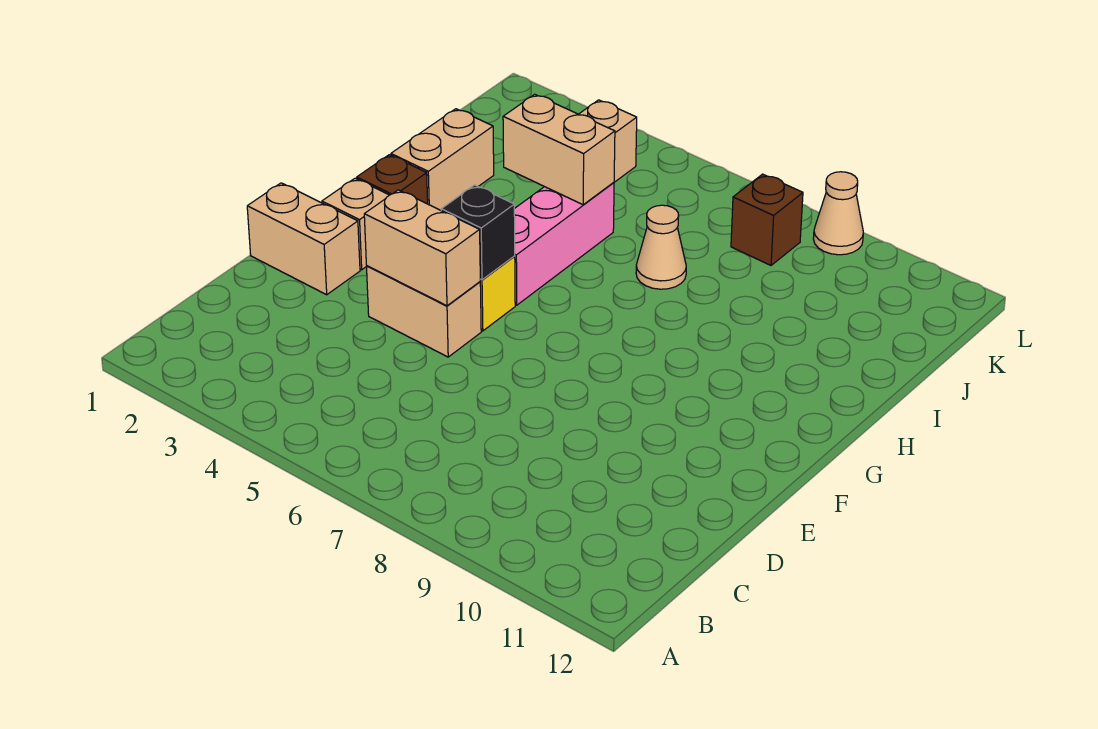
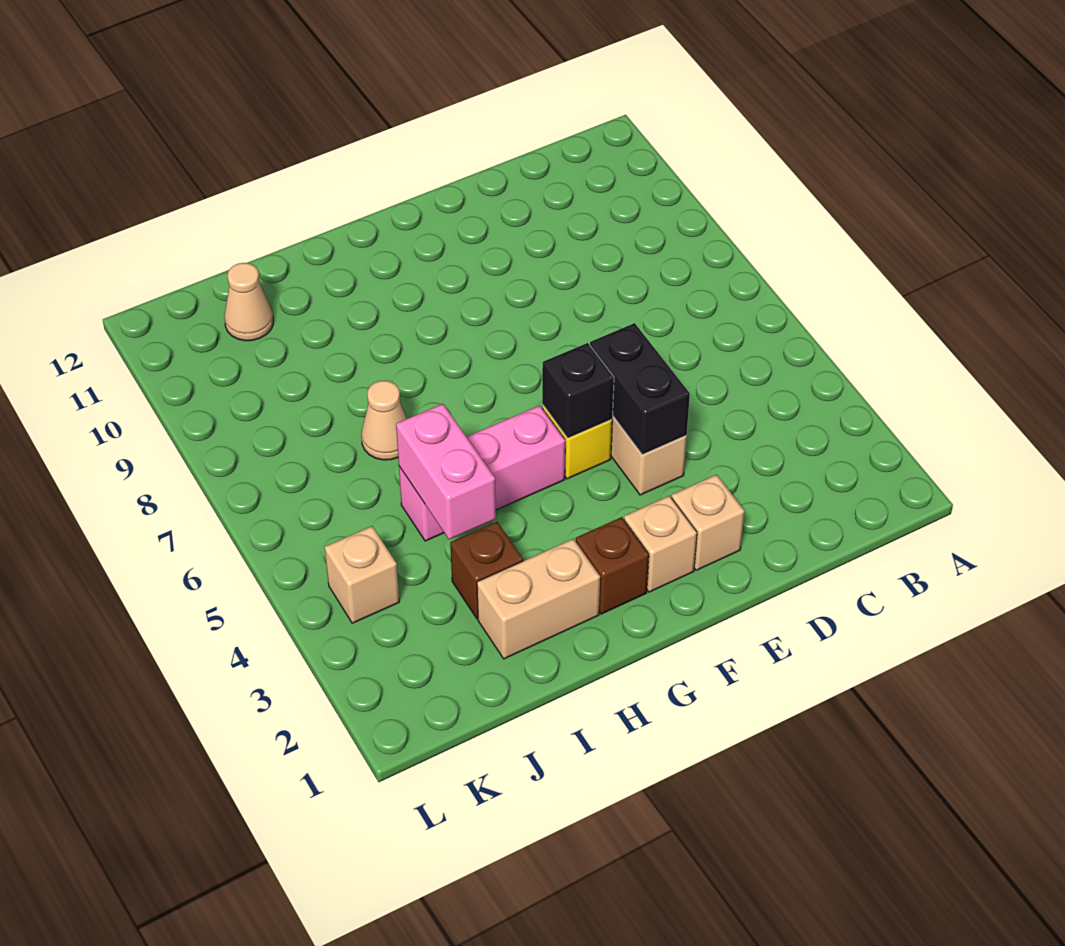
tan 1x2 brick [247,183,360,295] -> tan 1x1 brick [672,475,745,570]
tan 1x2 brick [364,190,480,306] -> black 1x2 brick [590,323,690,455]
tan 1x2 brick [503,94,615,205] -> pink 1x2 brick [396,404,496,540]
brown 1x1 brick [731,174,803,265] -> brown 1x1 brick moved to [450,522,523,619]
tan 1x1 cone [813,172,863,255] -> tan 1x1 cone moved to [224,263,273,341]

